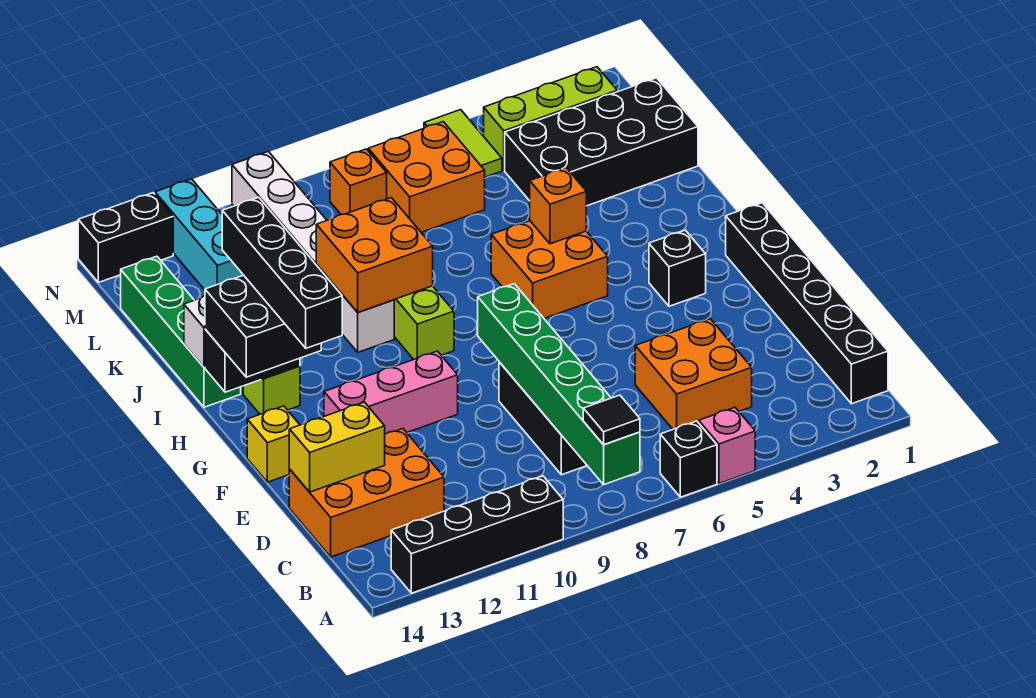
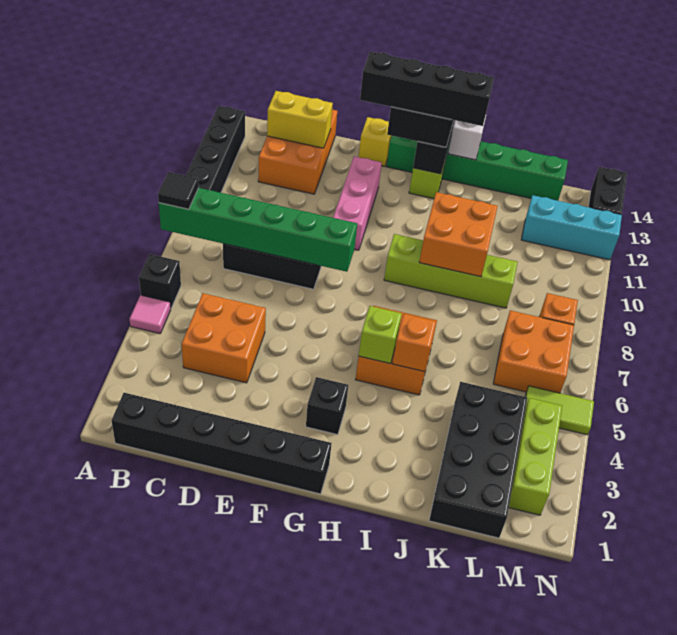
pink 1x1 brick [699,408,755,483] -> pink 1x1 tile [130,295,171,334]
yellow 1x2 brick [289,402,385,492] -> yellow 1x2 brick turned to [267,91,333,148]
none -> lime 1x1 brick [359,306,402,364]
white 1x6 brick [232,152,394,352] -> none
green 1x4 brick [121,256,241,407] -> green 1x6 brick [386,136,568,201]

